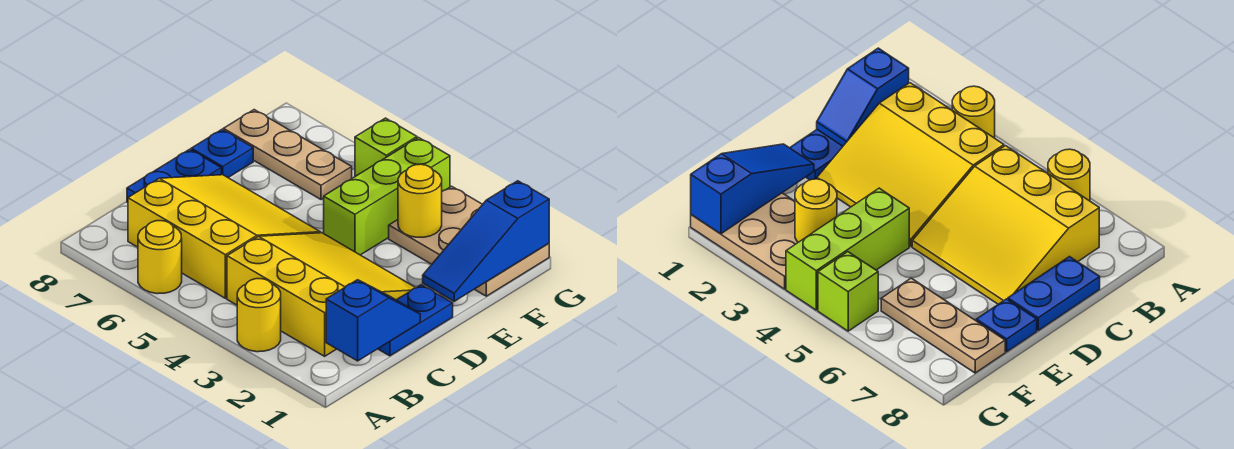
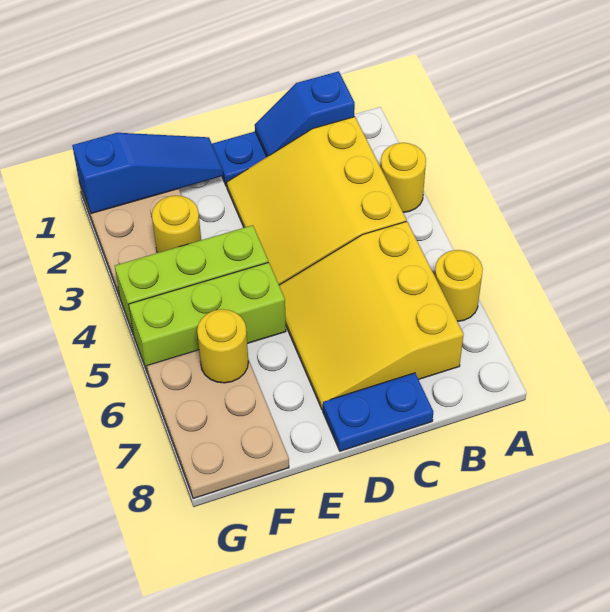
blue 1x1 plate [191,130,253,177] -> none
tan 1x3 plate [223,110,352,200] -> tan 2x3 plate [147,350,289,499]
none -> yellow 1x1 round brick [197,309,248,383]
lime 1x1 brick [355,118,417,176] -> lime 1x3 brick [129,262,286,374]

